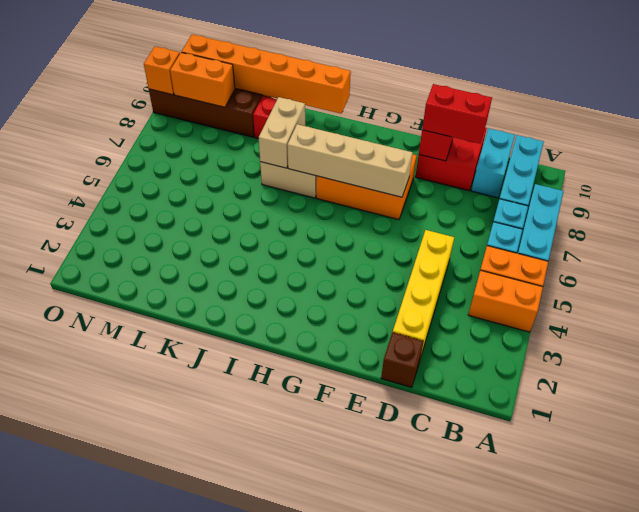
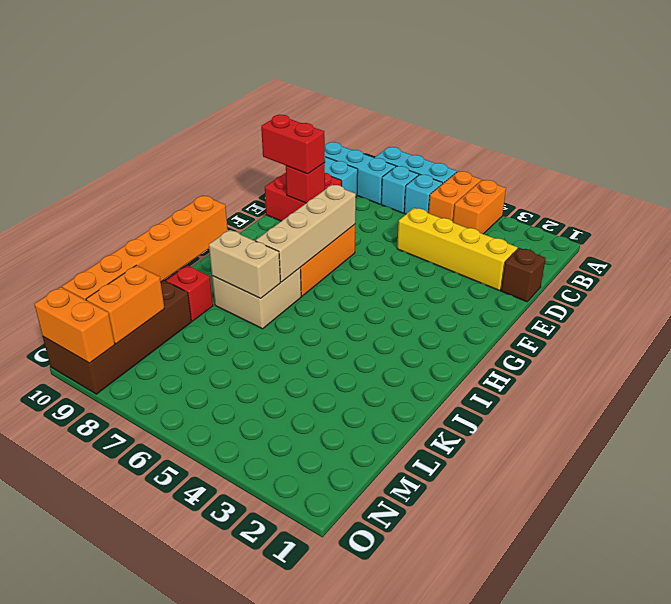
red 1x2 brick [422,84,492,143] -> red 1x2 brick turned to [261,115,325,174]
orange 1x1 brick [144,46,180,95] -> orange 1x2 brick [34,287,115,363]

